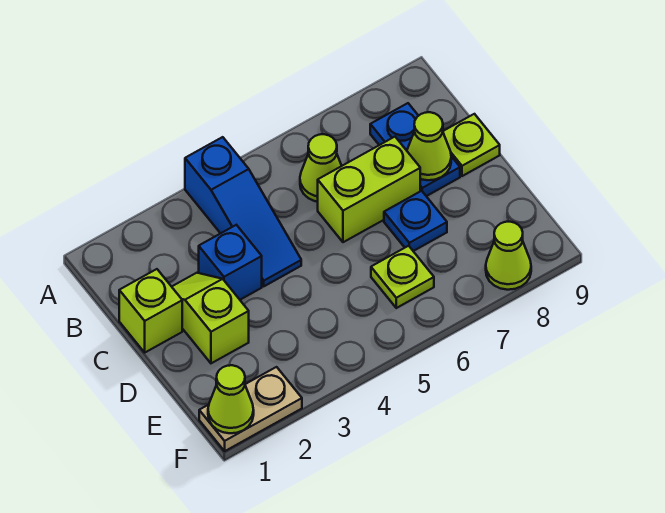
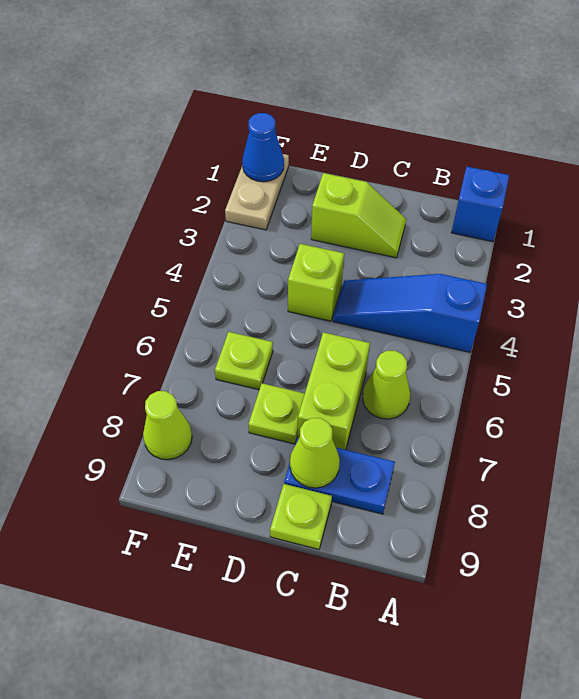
lime 1x1 brick [119,269,182,352] -> lime 1x1 brick moved to [288,244,344,321]
blue 1x1 brick [199,225,262,300] -> blue 1x1 brick moved to [451,167,509,242]
blue 1x1 plate [384,191,447,251] -> lime 1x1 plate [248,383,305,444]
lime 1x1 cone [208,365,254,433] -> blue 1x1 cone [242,113,284,182]

